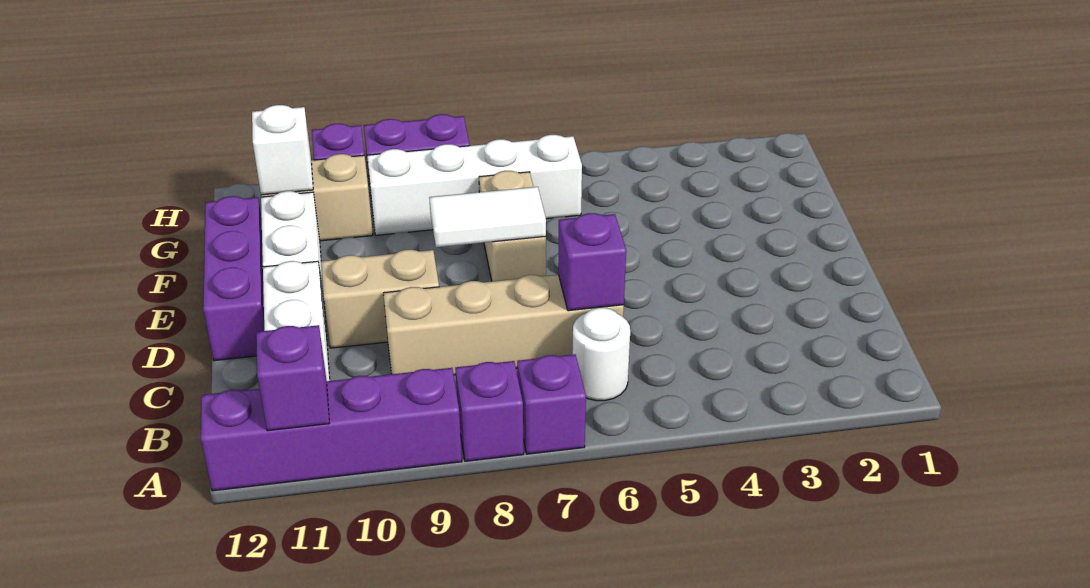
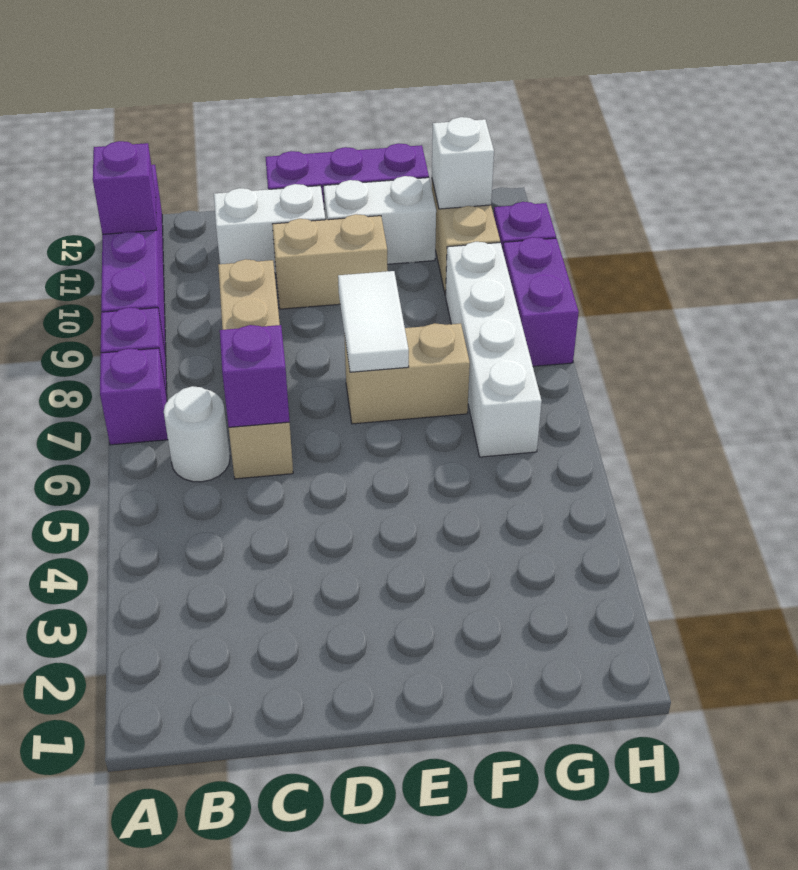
tan 1x2 brick [321,250,439,348] -> tan 1x2 brick turned to [272,214,388,309]

